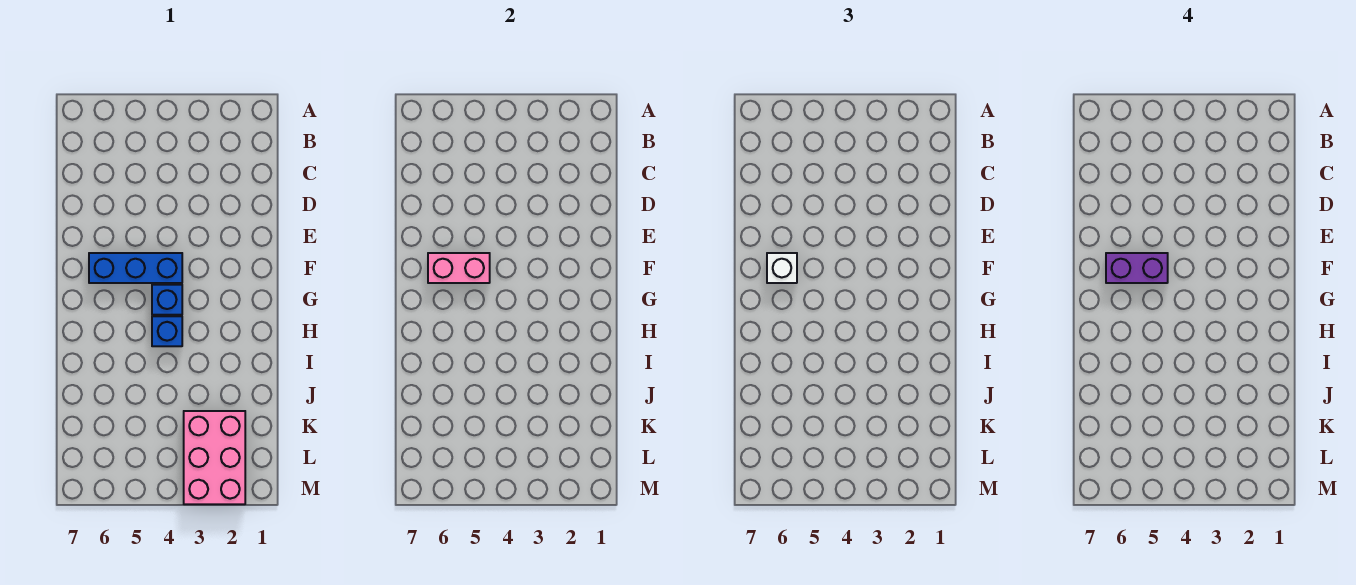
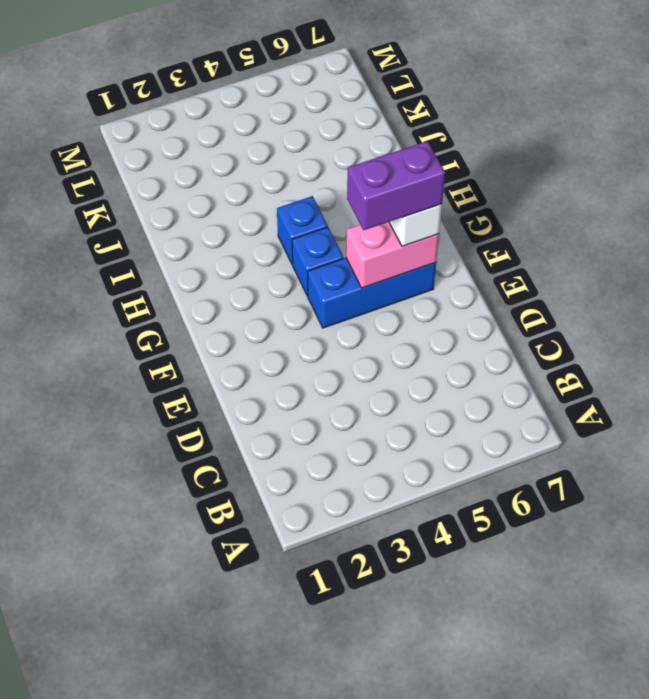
pink 2x3 brick [184,411,245,504] -> none

